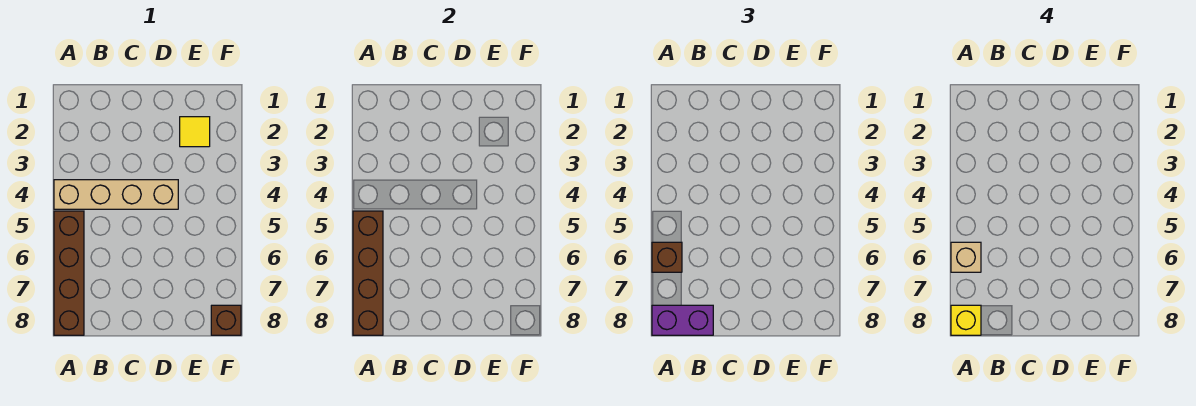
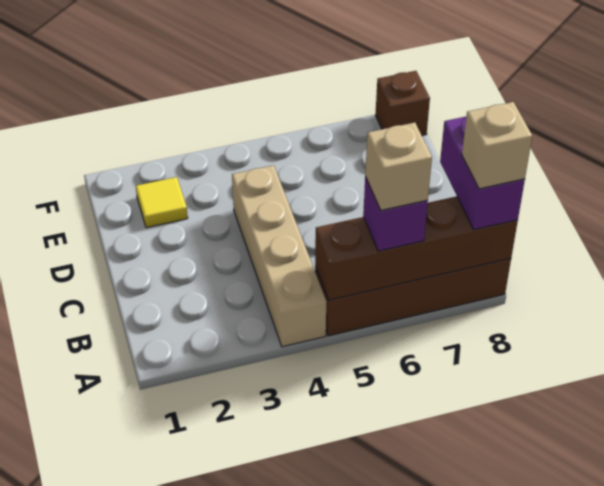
brown 1x1 brick [652,242,682,272] -> purple 1x1 brick [363,177,428,251]
yellow 1x1 brick [951,305,981,335] -> tan 1x1 brick [462,102,532,189]

